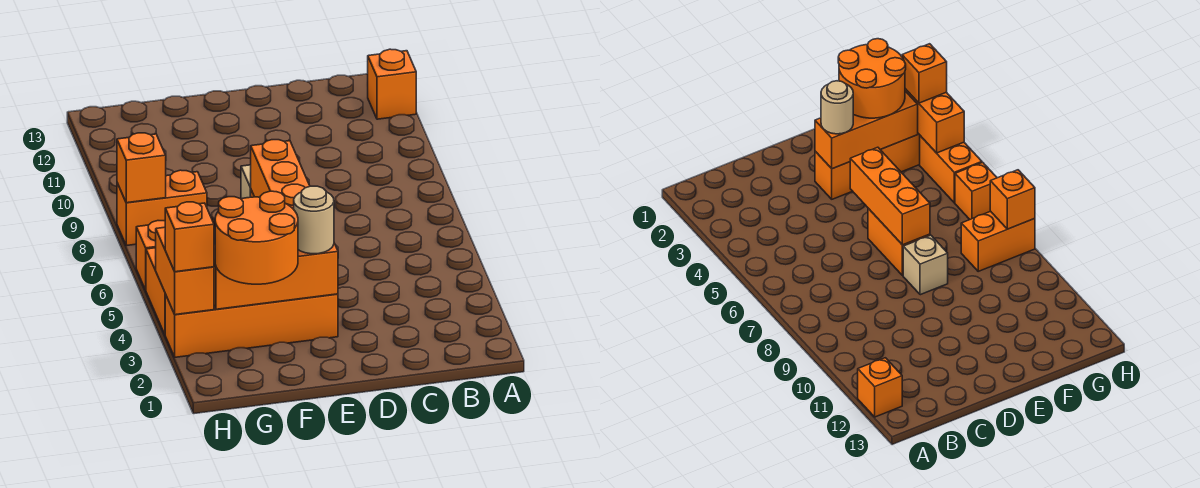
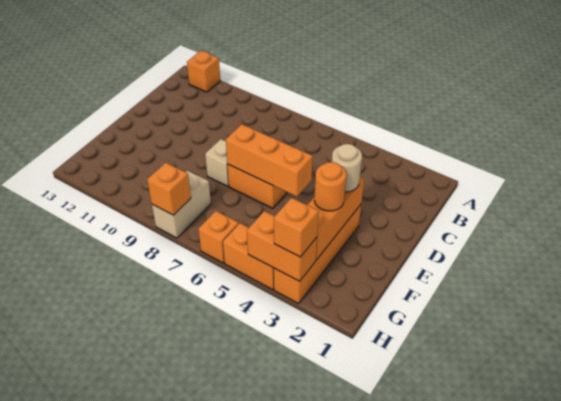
orange 2x2 round brick [215,191,298,284] -> orange 1x1 round brick [314,162,346,211]
orange 1x2 brick [117,170,207,246] -> tan 1x2 brick [152,171,211,238]

